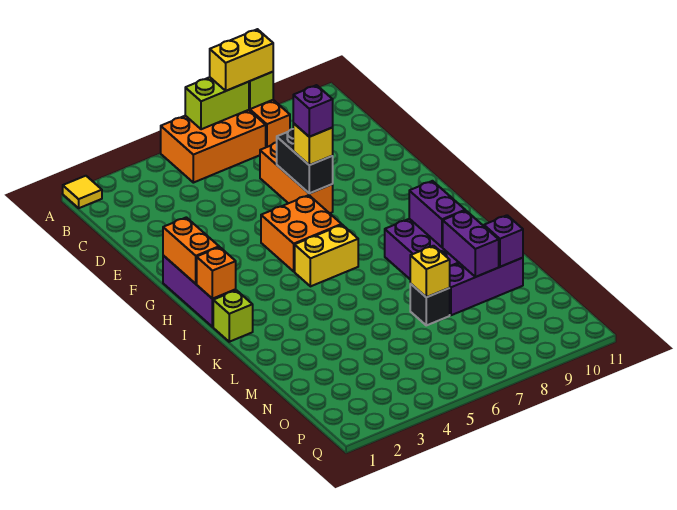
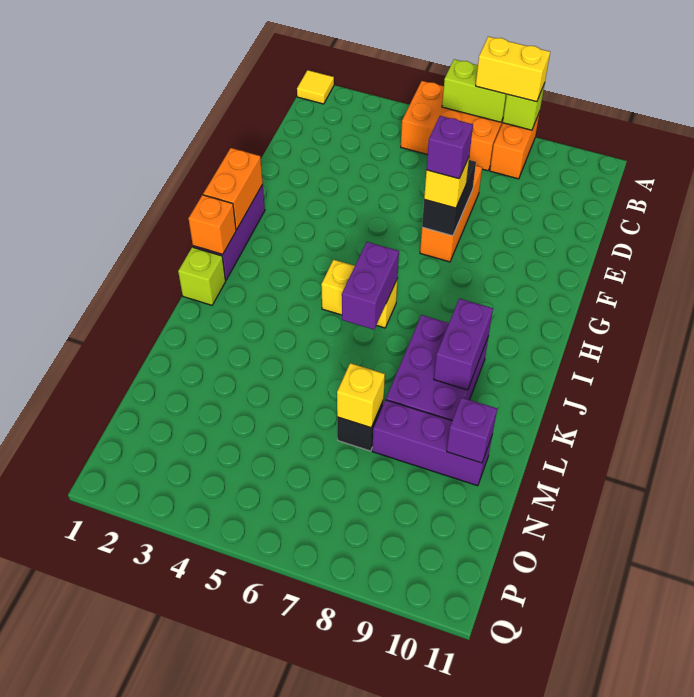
orange 2x2 brick [261,195,342,271] -> none
purple 1x2 brick [443,211,499,277] -> purple 1x2 brick moved to [342,242,399,330]

